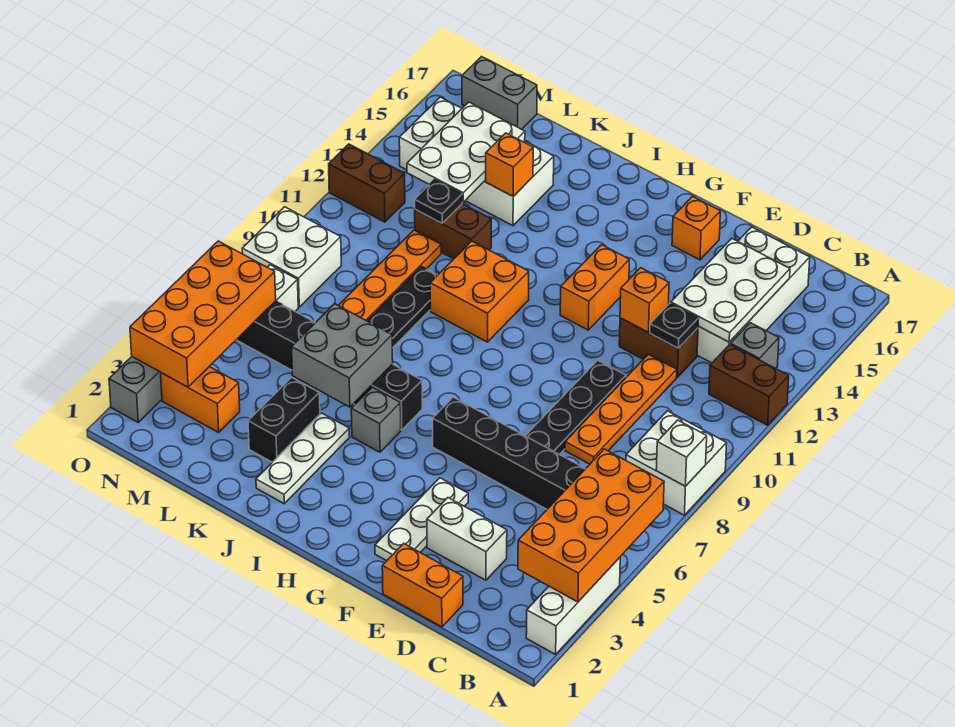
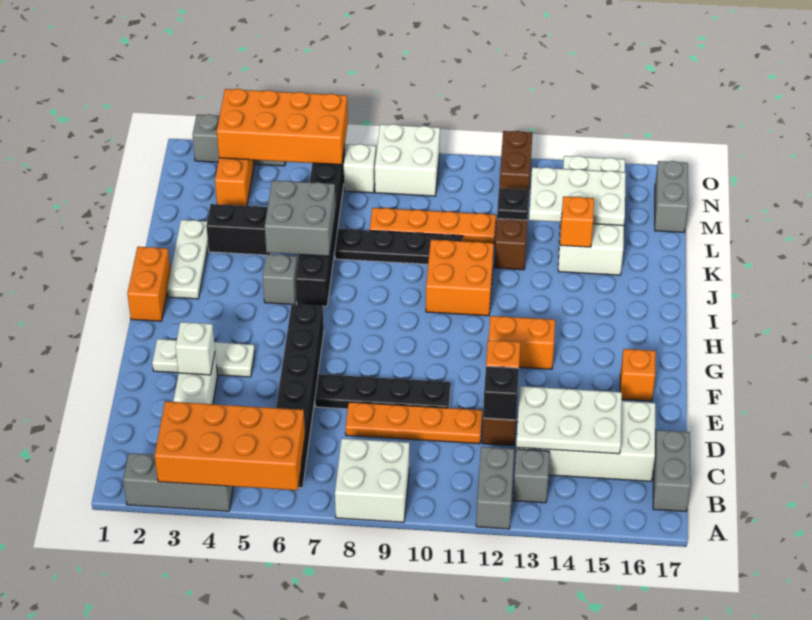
white 1x3 brick [526,558,620,654] -> grey 1x3 brick [123,453,233,511]
white 1x1 brick [656,420,707,486] -> white 1x1 brick moved to [176,322,215,375]
brown 1x2 brick [709,345,789,425] -> grey 1x2 brick [476,447,514,529]
none -> grey 1x2 brick [653,430,691,511]
orange 1x2 brick [382,544,463,627] -> orange 1x2 brick moved to [127,247,171,321]
black 1x1 plate [650,303,699,348] -> black 1x1 brick [483,366,519,420]
white 1x3 plate [256,413,350,504] -> white 1x3 plate turned to [167,220,208,299]

